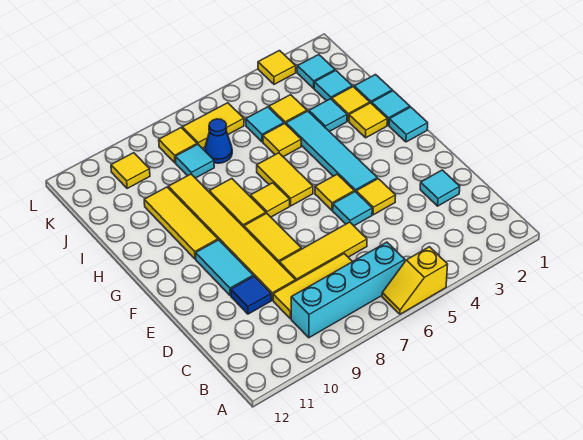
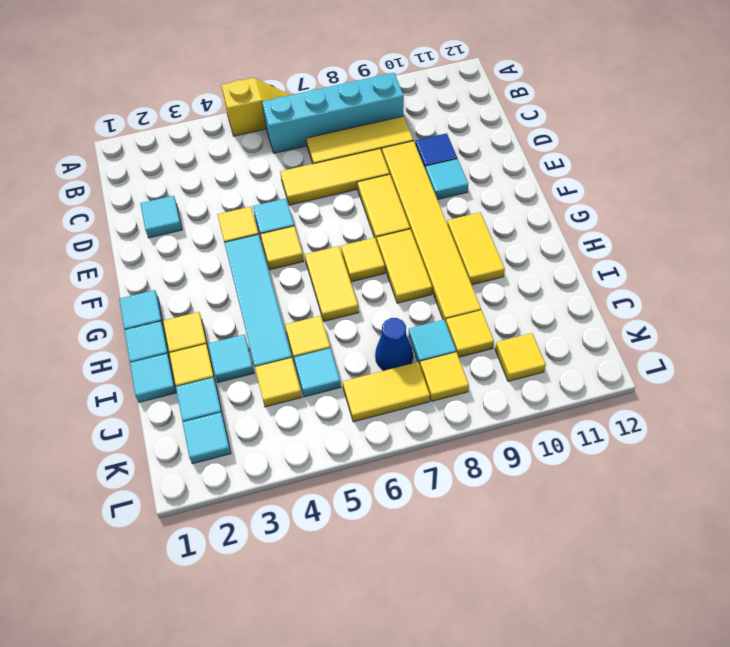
cyan 1x2 tile [196,240,253,296] -> cyan 1x1 tile [426,159,468,200]
yellow 1x3 tile [144,187,218,259] -> yellow 1x2 tile [447,212,505,285]
yellow 1x1 tile [258,51,296,84] -> yellow 1x1 tile moved to [446,310,494,357]

